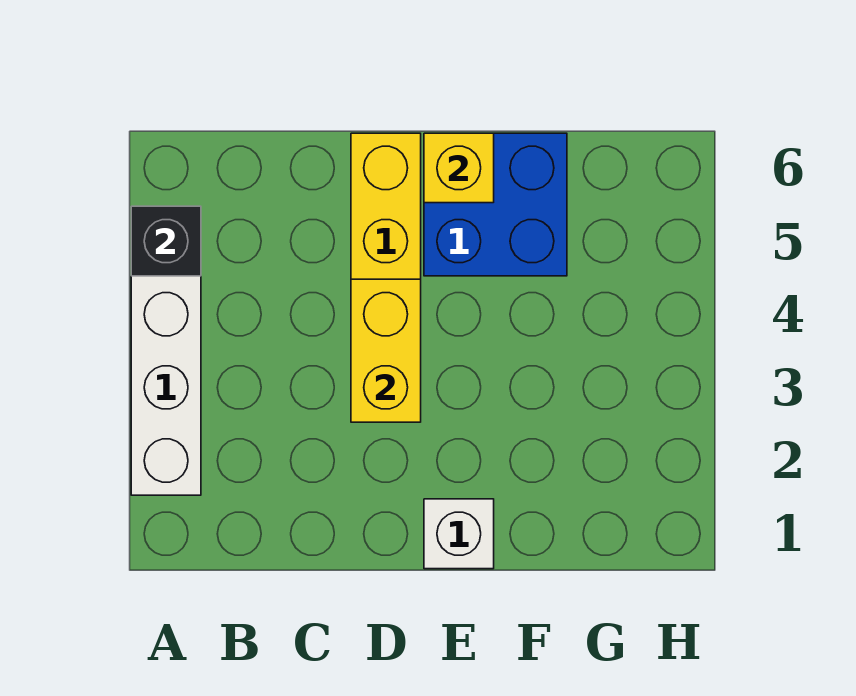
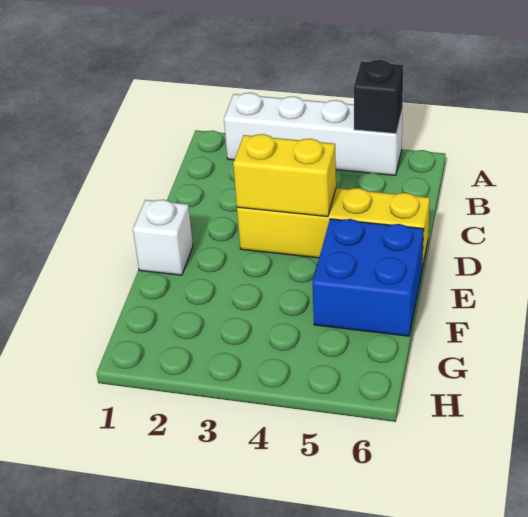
yellow 1x1 brick [424,133,494,203] -> none

